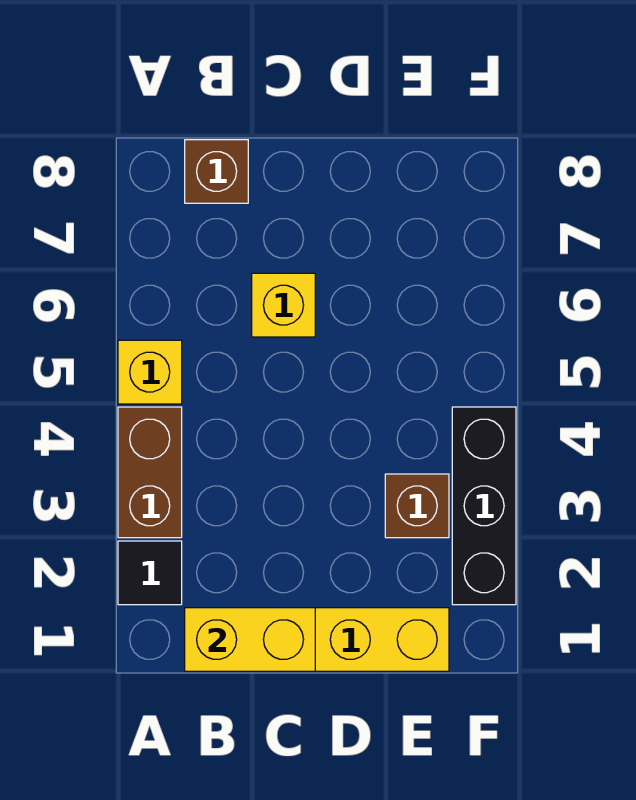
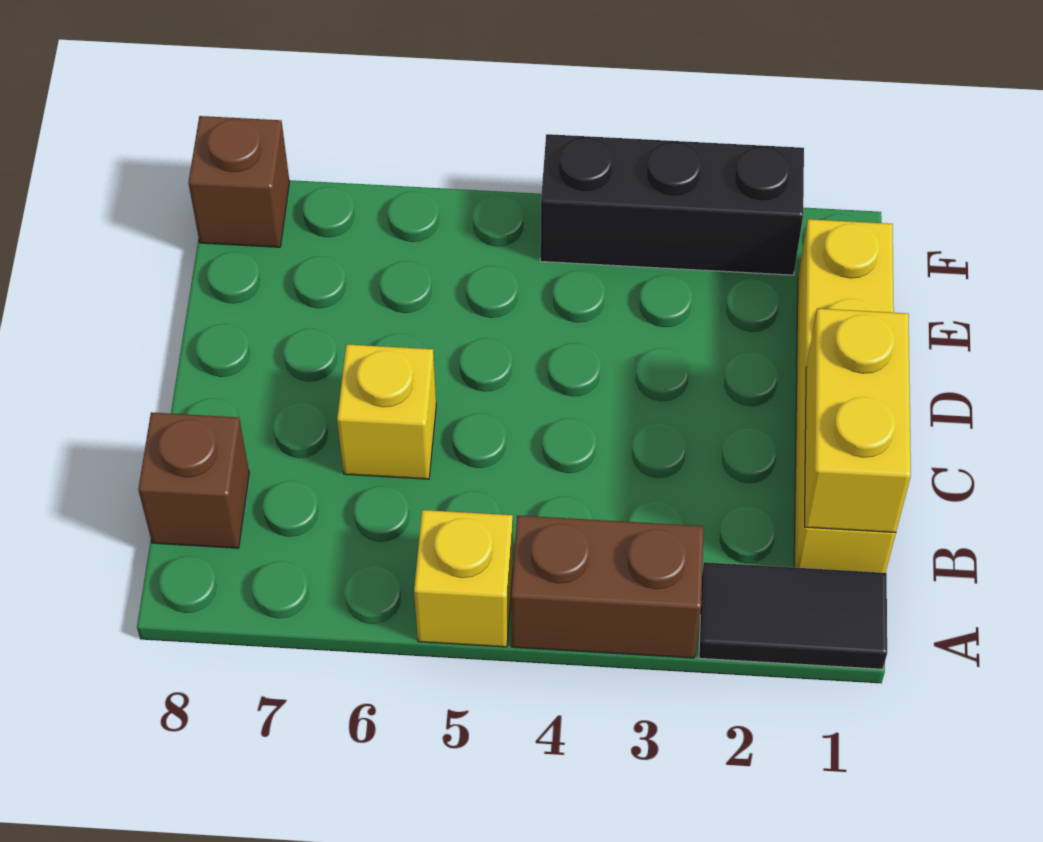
black 1x1 tile [118,541,182,605] -> black 1x2 tile [699,562,887,669]
brown 1x1 brick [385,474,449,538] -> brown 1x1 brick moved to [188,116,289,247]

